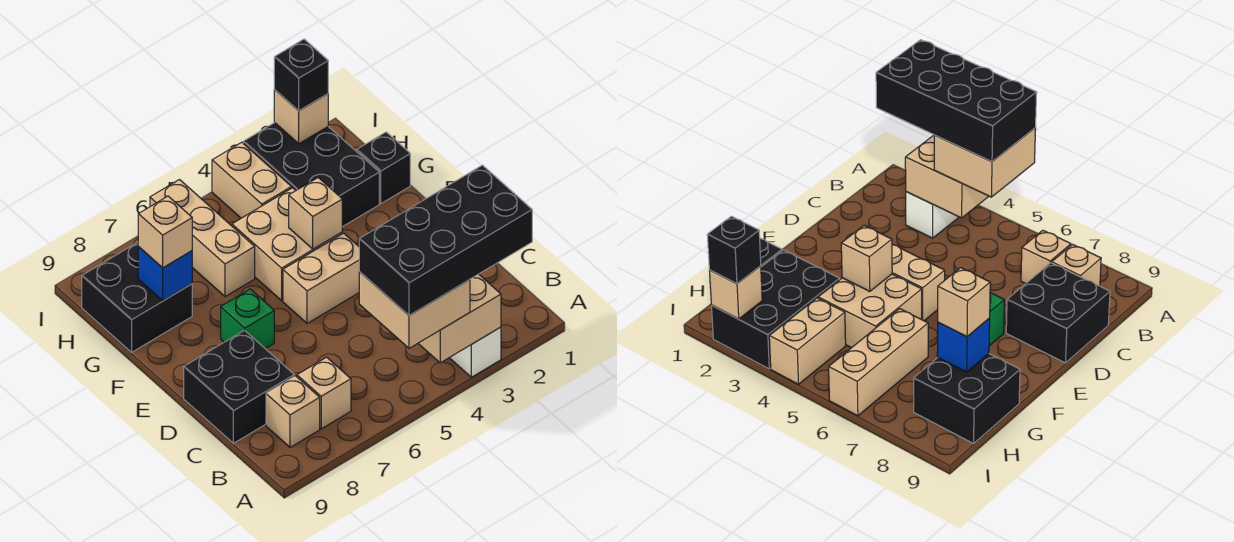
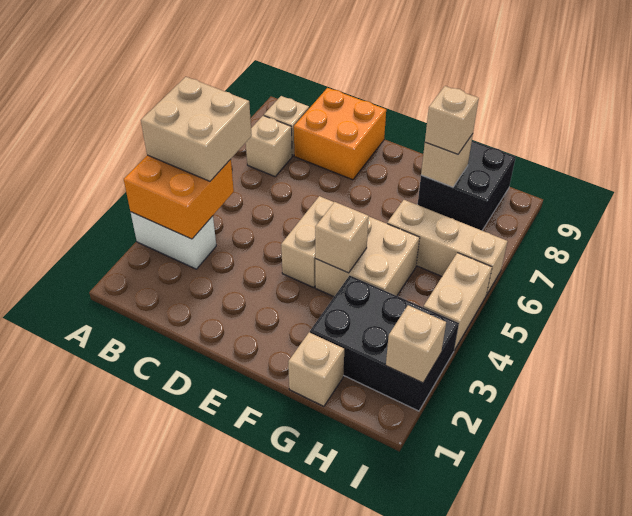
black 2x4 brick [359,165,532,315] -> none
tan 2x2 brick [418,274,501,363] -> orange 2x2 brick [124,155,234,239]
black 2x2 brick [184,330,294,443] -> orange 2x2 brick [294,88,386,180]
green 1x1 brick [221,289,274,349] -> none
black 1x1 brick [357,132,410,204] -> tan 1x1 brick [288,332,344,406]
blue 1x1 brick [138,247,192,301] -> tan 1x1 brick [421,134,473,187]
tan 1x2 brick [212,142,292,218] -> tan 1x2 brick turned to [423,253,492,350]
black 1x1 brick [274,39,328,111] -> none

